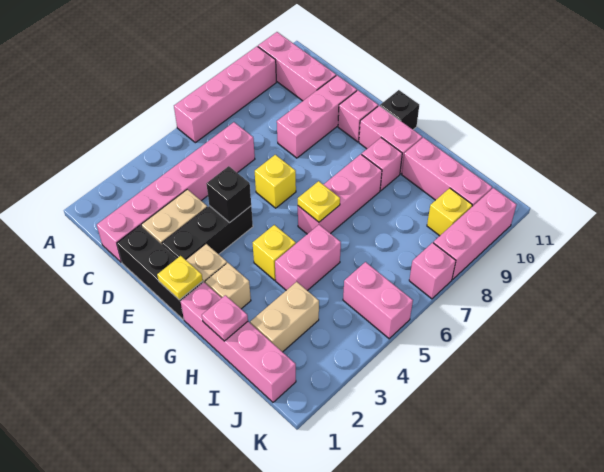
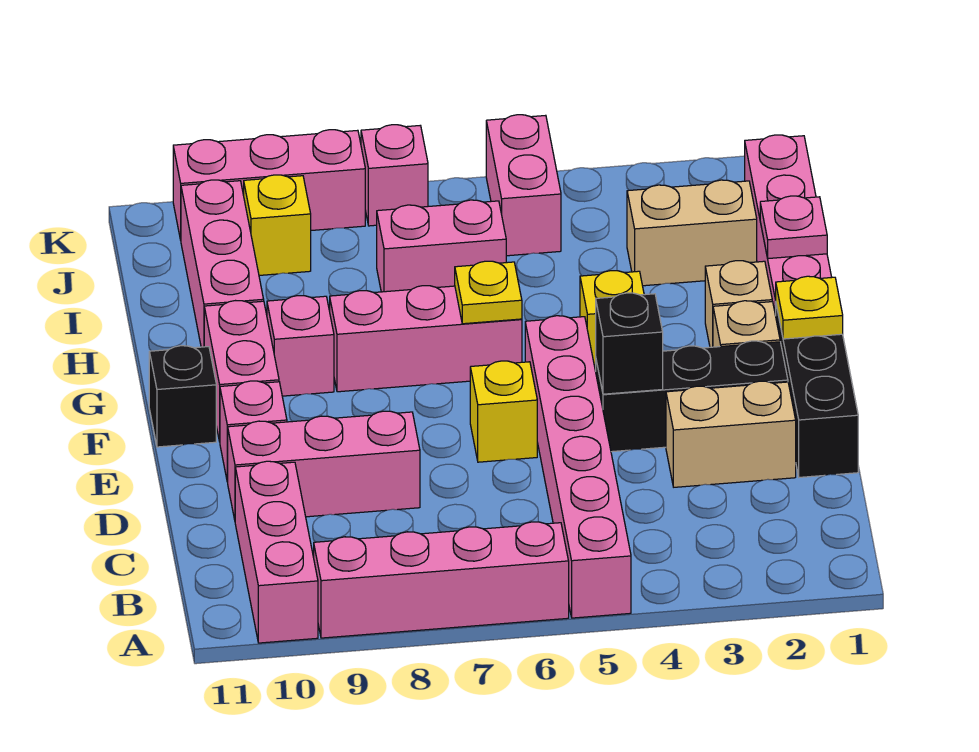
pink 1x6 brick [97,122,255,262] -> pink 1x6 brick turned to [525,316,631,618]
pink 1x2 brick [275,225,341,291] -> pink 1x2 brick moved to [377,200,506,292]

